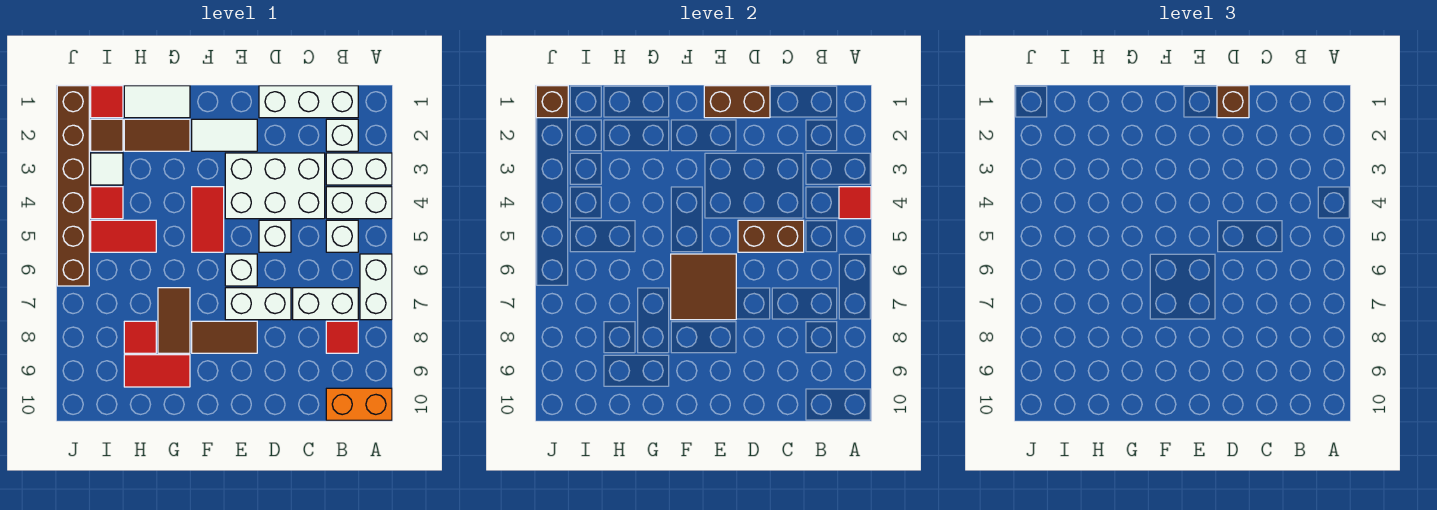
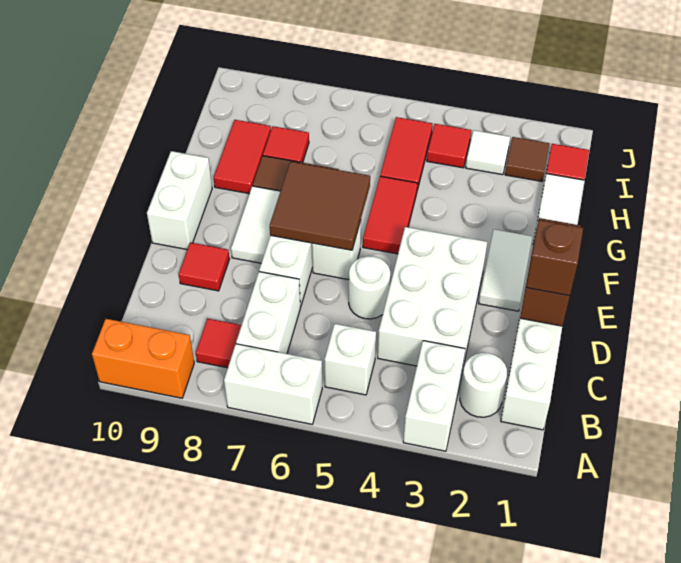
white 1x2 brick [326,187,392,219] -> white 1x2 brick moved to [147,151,212,249]
red 1x1 tile [839,187,871,219] -> red 1x1 tile moved to [179,243,229,291]
orange 1x2 brick [326,388,392,420] -> orange 1x2 brick turned to [92,319,194,398]
white 1x1 brick [326,119,358,151] -> white 1x1 round brick [460,353,507,417]
brown 1x2 brick [738,220,804,252] -> none
white 1x1 brick [259,220,291,252] -> white 1x1 round brick [349,256,390,319]
brown 1x2 tile [192,321,257,353] -> white 1x2 tile [231,186,280,263]
red 1x2 tile [192,187,224,252] -> red 1x2 tile turned to [363,176,418,254]
brown 1x2 tile [124,119,190,151] -> none
brown 1x6 brick [57,86,89,286] -> none
brown 1x1 brick [536,86,568,118] -> none

